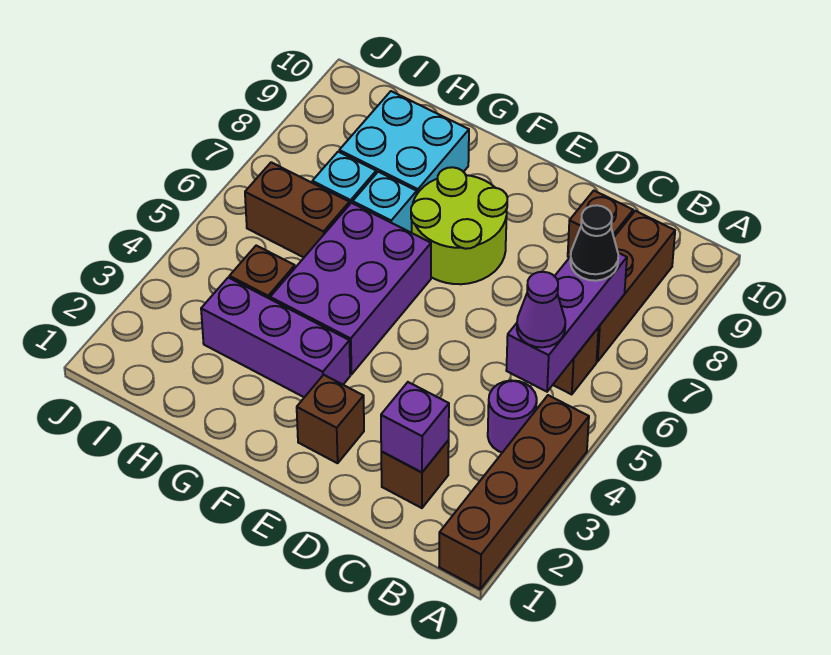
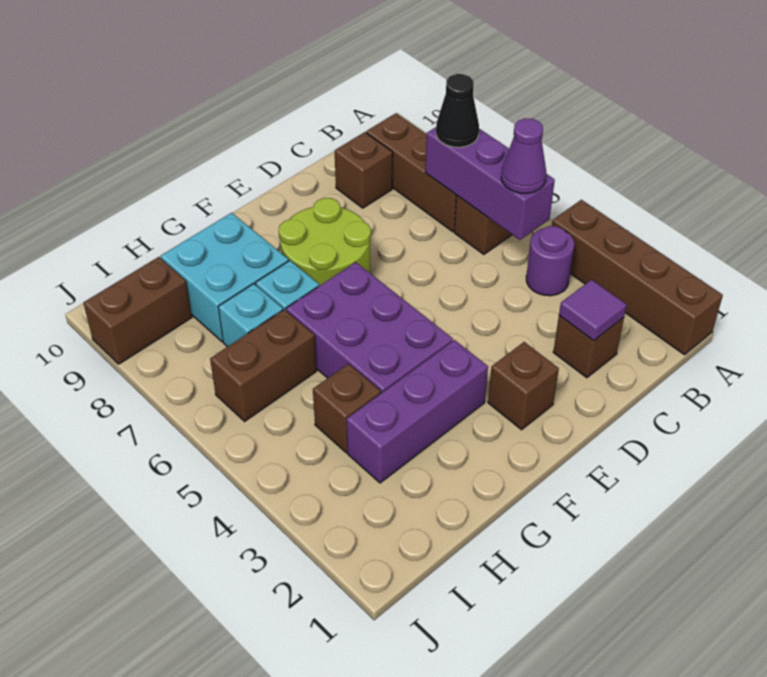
purple 1x1 brick [381,382,449,472] -> purple 1x1 tile [559,280,627,340]
none -> brown 1x2 brick [83,257,192,364]

